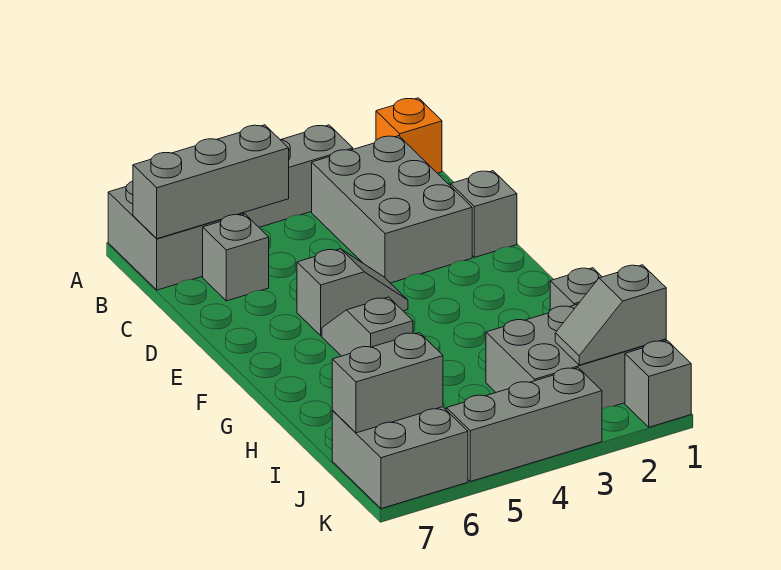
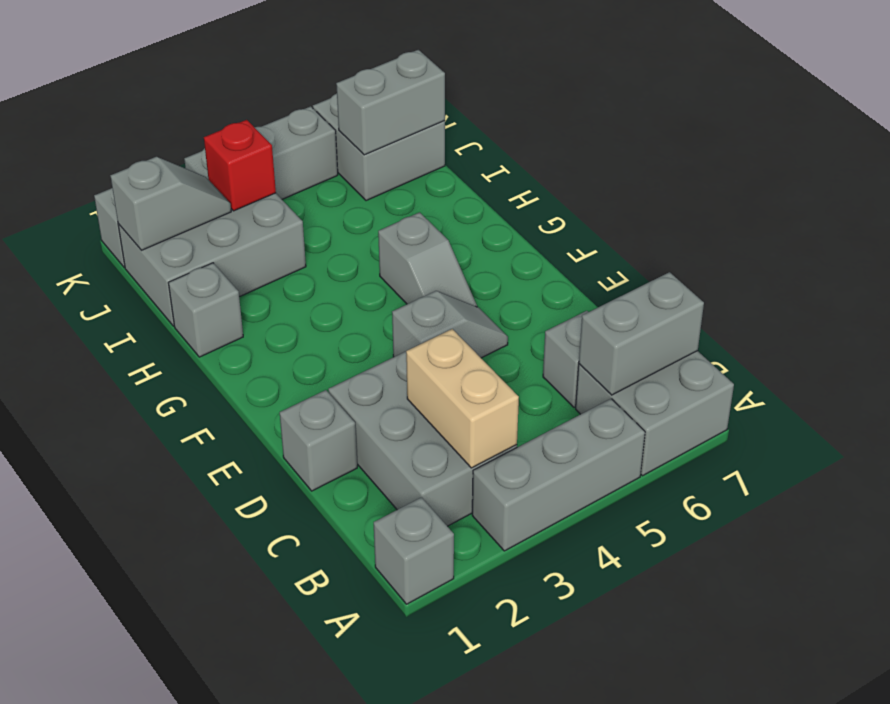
orange 1x1 brick [376,98,442,173] -> grey 1x1 brick [374,497,454,604]
none -> tan 1x2 brick [406,329,519,468]
grey 1x3 brick [133,125,289,239] -> grey 1x2 brick [579,272,704,395]
grey 1x2 slope [297,249,408,336] -> grey 1x2 slope turned to [392,291,508,358]
none -> red 1x1 brick [204,120,276,211]

